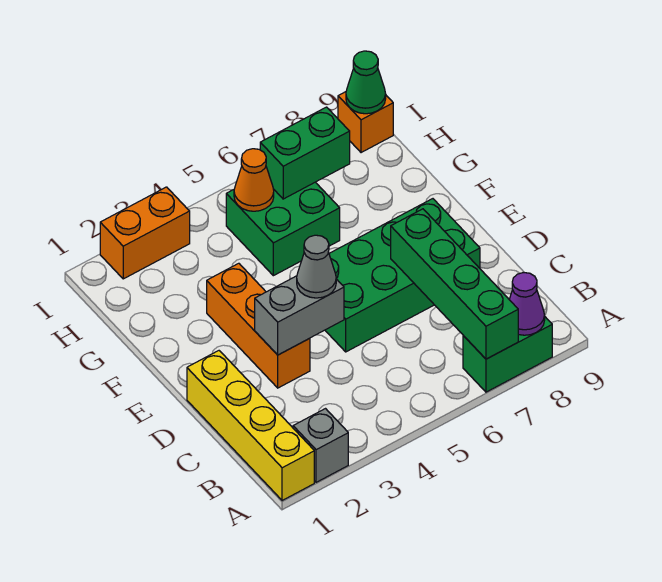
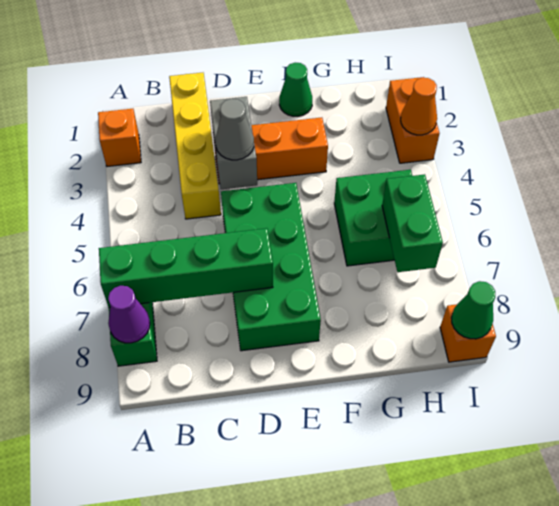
yellow 1x4 brick [187,351,314,501] -> yellow 1x4 brick turned to [169,73,221,219]
grey 1x1 brick [293,409,348,482] -> orange 1x1 brick [98,109,141,167]
none -> green 1x1 cone [279,63,312,116]
orange 1x1 cone [234,149,274,211] -> orange 1x1 cone moved to [401,78,437,135]

